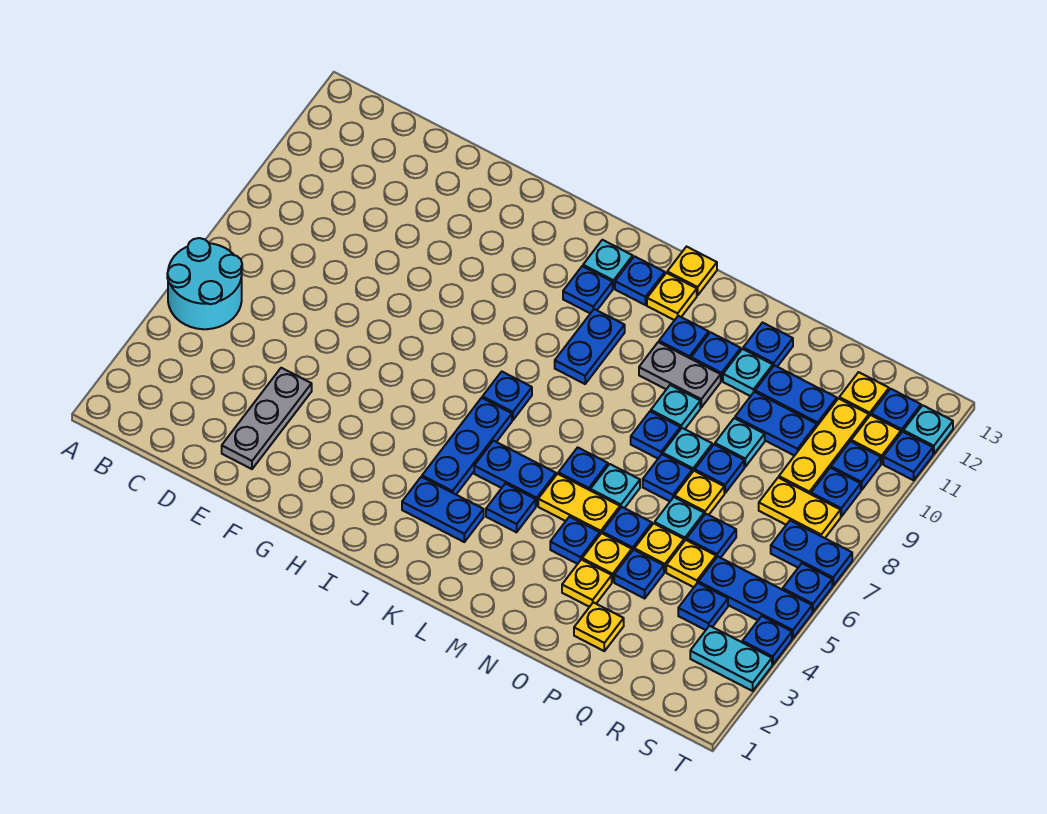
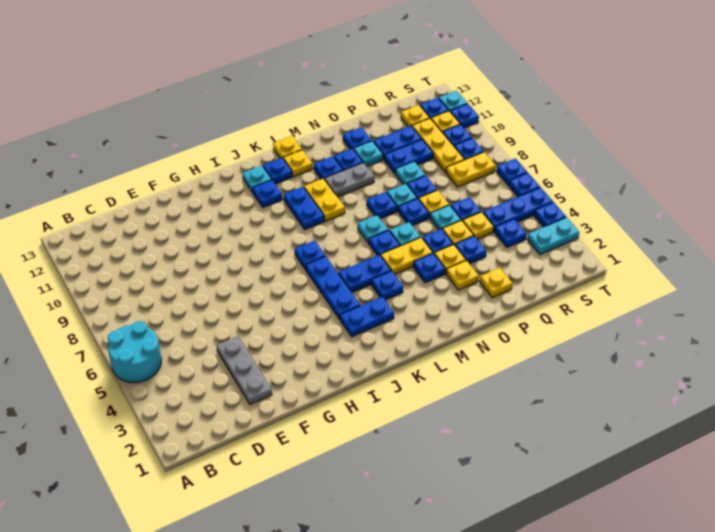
none -> yellow 1x2 plate [304,179,345,221]
cyan 1x1 plate [651,385,700,429] -> cyan 1x1 plate moved to [358,215,388,244]
blue 1x2 plate [771,521,852,586] -> blue 1x1 plate [497,159,527,186]

